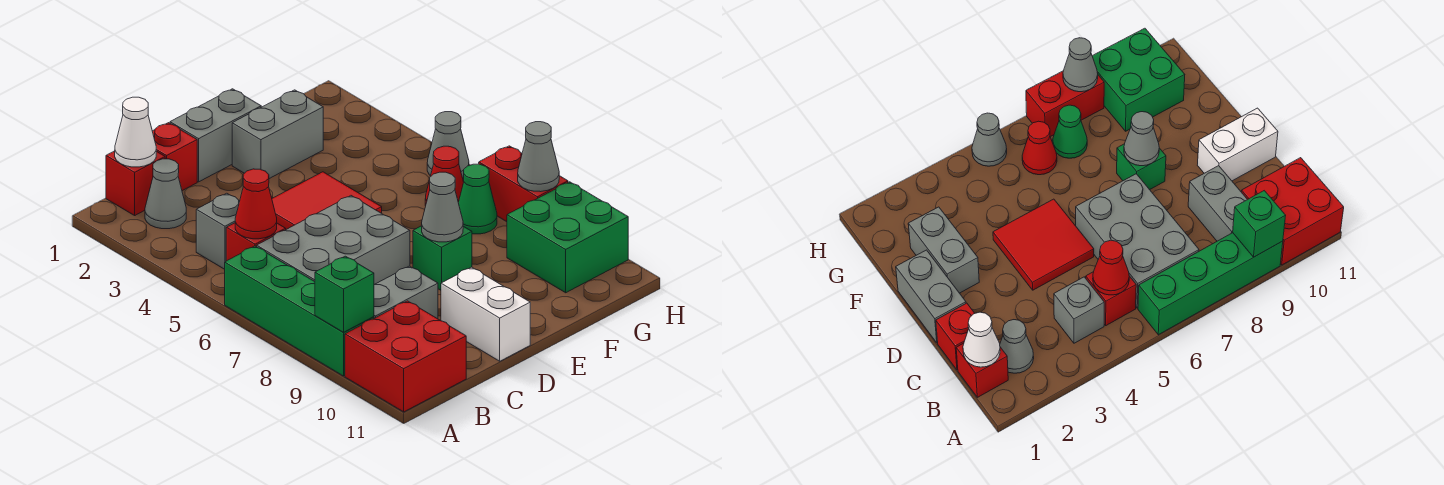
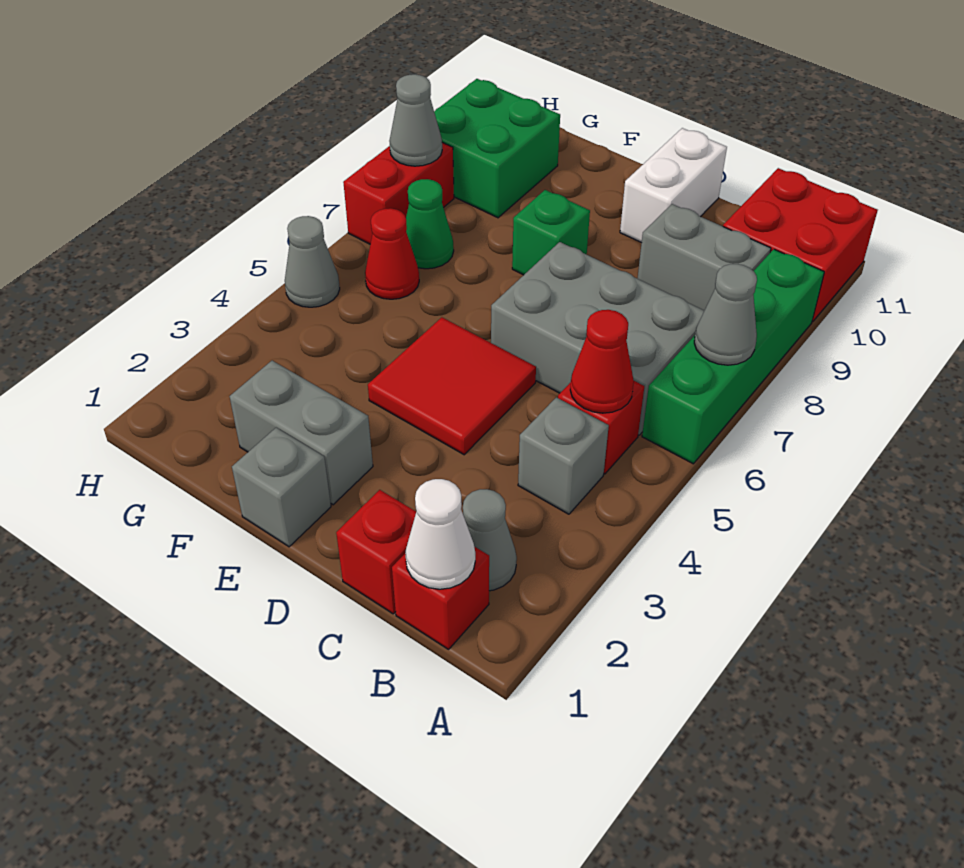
green 1x1 brick [315,256,374,333] -> none
grey 1x2 brick [170,89,261,182] -> grey 1x1 brick [232,428,331,547]
grey 1x1 cone [422,172,463,242] -> grey 1x1 cone moved to [694,264,757,365]

